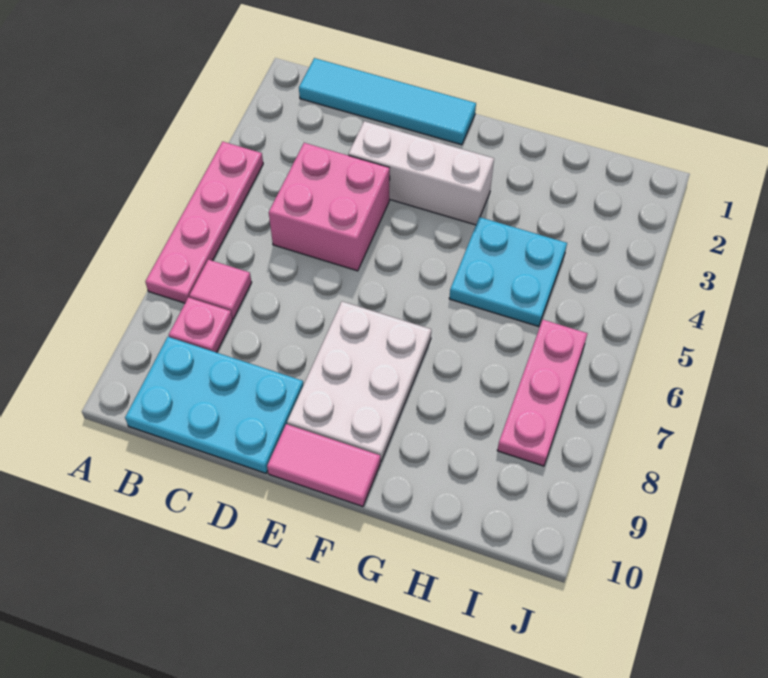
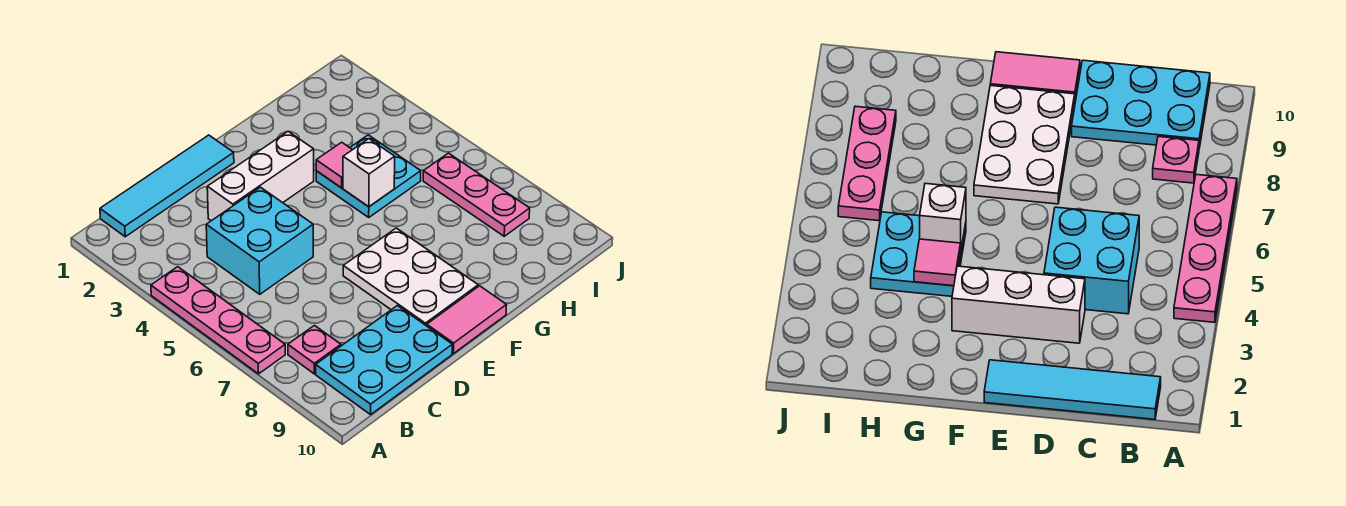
pink 1x1 tile [189,260,252,319] -> pink 1x1 tile moved to [316,142,352,188]
pink 2x2 brick [269,143,390,271] -> cyan 2x2 brick [206,187,313,294]
none -> white 1x1 brick [343,139,395,207]

